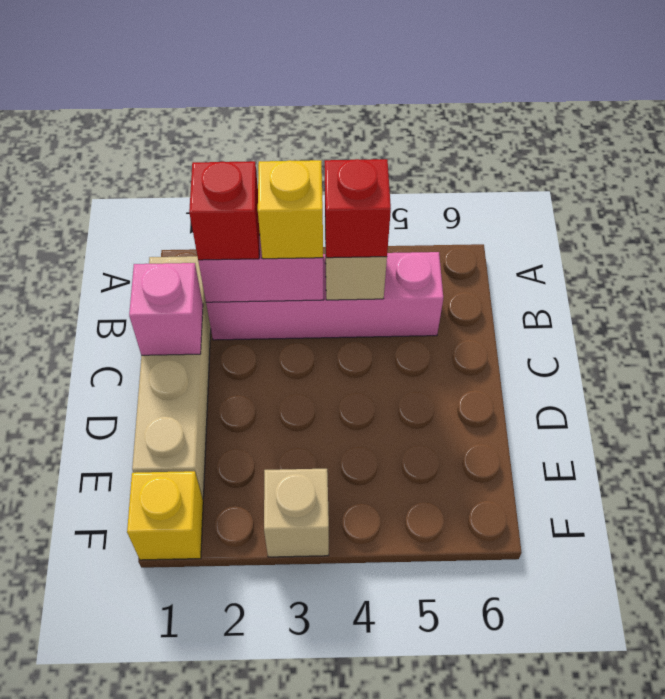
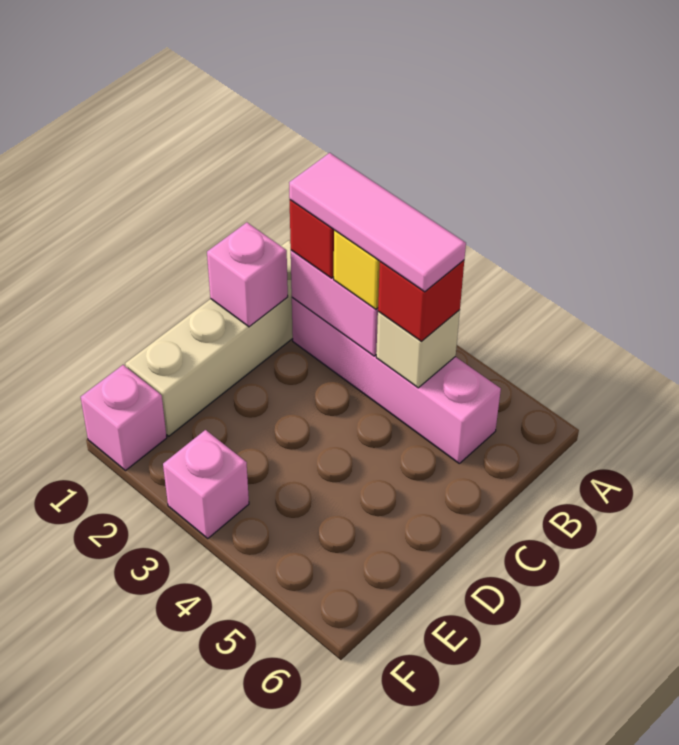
none -> pink 1x3 tile [289,153,466,292]
yellow 1x1 brick [127,471,203,560] -> pink 1x1 brick [81,365,167,471]
tan 1x1 brick [264,468,329,557] -> pink 1x1 brick [163,430,249,538]

